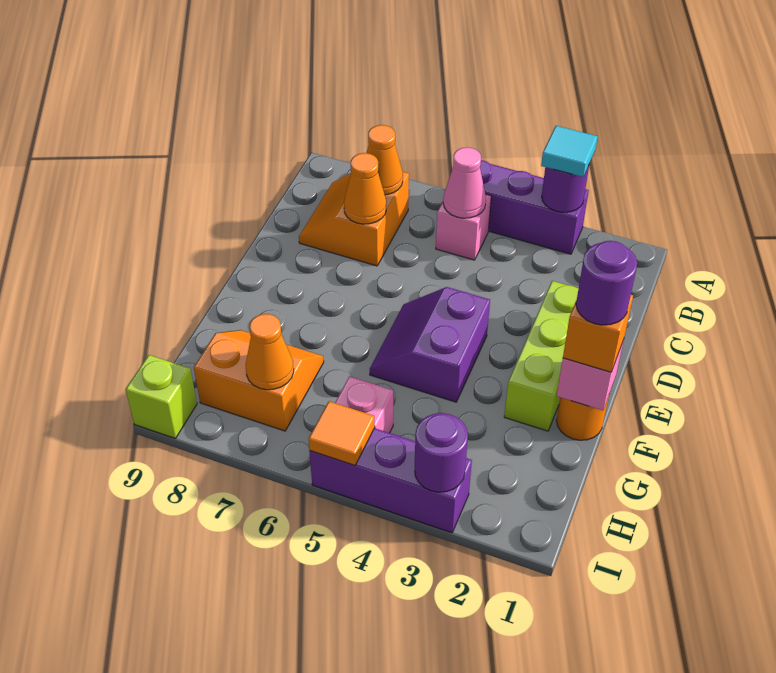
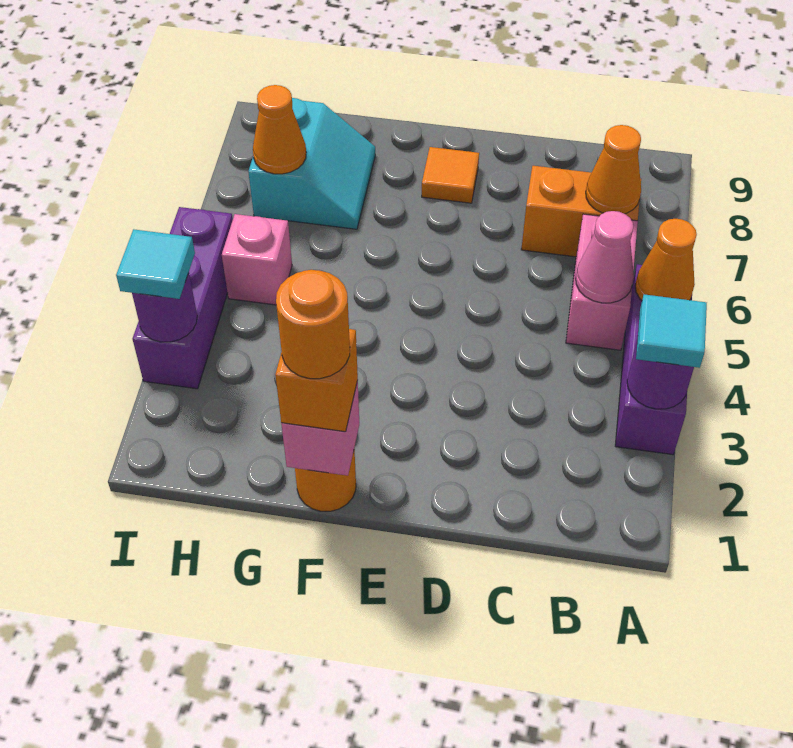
pink 1x1 brick [436,194,491,260] -> pink 1x2 brick [566,214,638,350]
orange 1x1 cone [344,153,386,224] -> orange 1x1 cone moved to [635,219,697,300]
lime 1x3 brick [504,281,579,431] -> none
purple 2x2 slope [370,287,490,402] -> none
purple 1x1 round brick [576,241,637,325] -> orange 1x1 round brick [276,270,350,379]
orange 2x2 slope [194,330,324,431] -> cyan 2x2 slope [248,98,375,229]
none -> cyan 1x1 tile [116,229,195,299]
orange 1x1 tile [309,401,374,465] -> orange 1x1 tile moved to [422,147,479,203]
lime 1x1 brick [126,355,197,438] -> none

